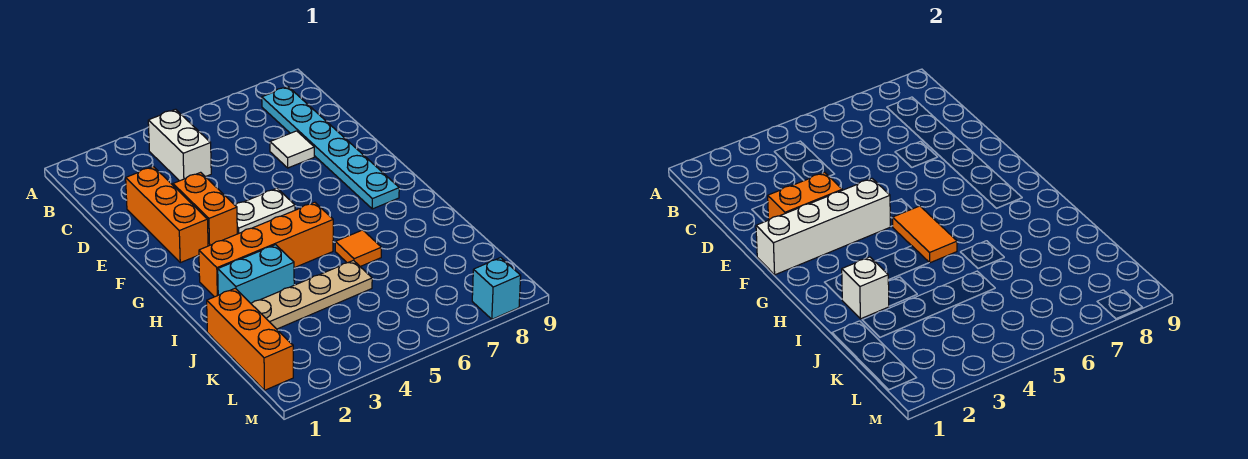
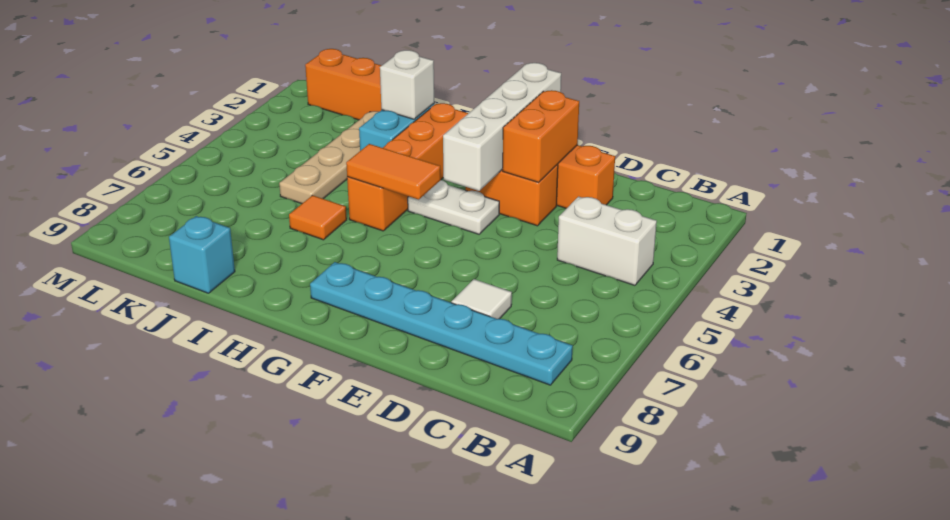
white 1x2 plate [235,188,295,234] -> white 1x2 plate turned to [408,180,499,234]
cyan 1x1 brick [472,258,521,319] -> cyan 1x1 brick moved to [169,216,235,293]

